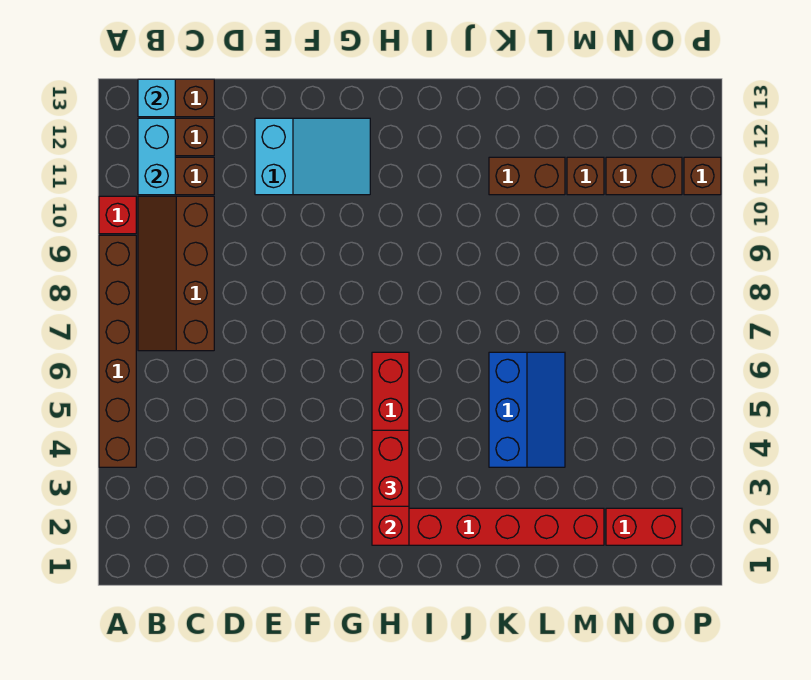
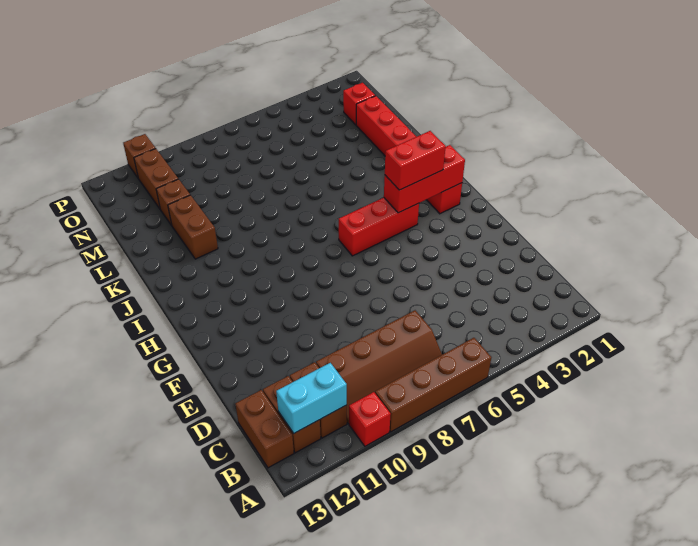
brown 1x6 brick [99,235,136,467] -> brown 1x4 brick [375,338,491,432]
cyan 1x1 brick [138,79,175,117] -> none
cyan 2x3 slope [255,118,370,195] -> none
blue 2x3 slope [489,352,565,467] -> none
red 1x2 brick [606,508,682,545] -> red 1x1 brick [343,83,375,125]

